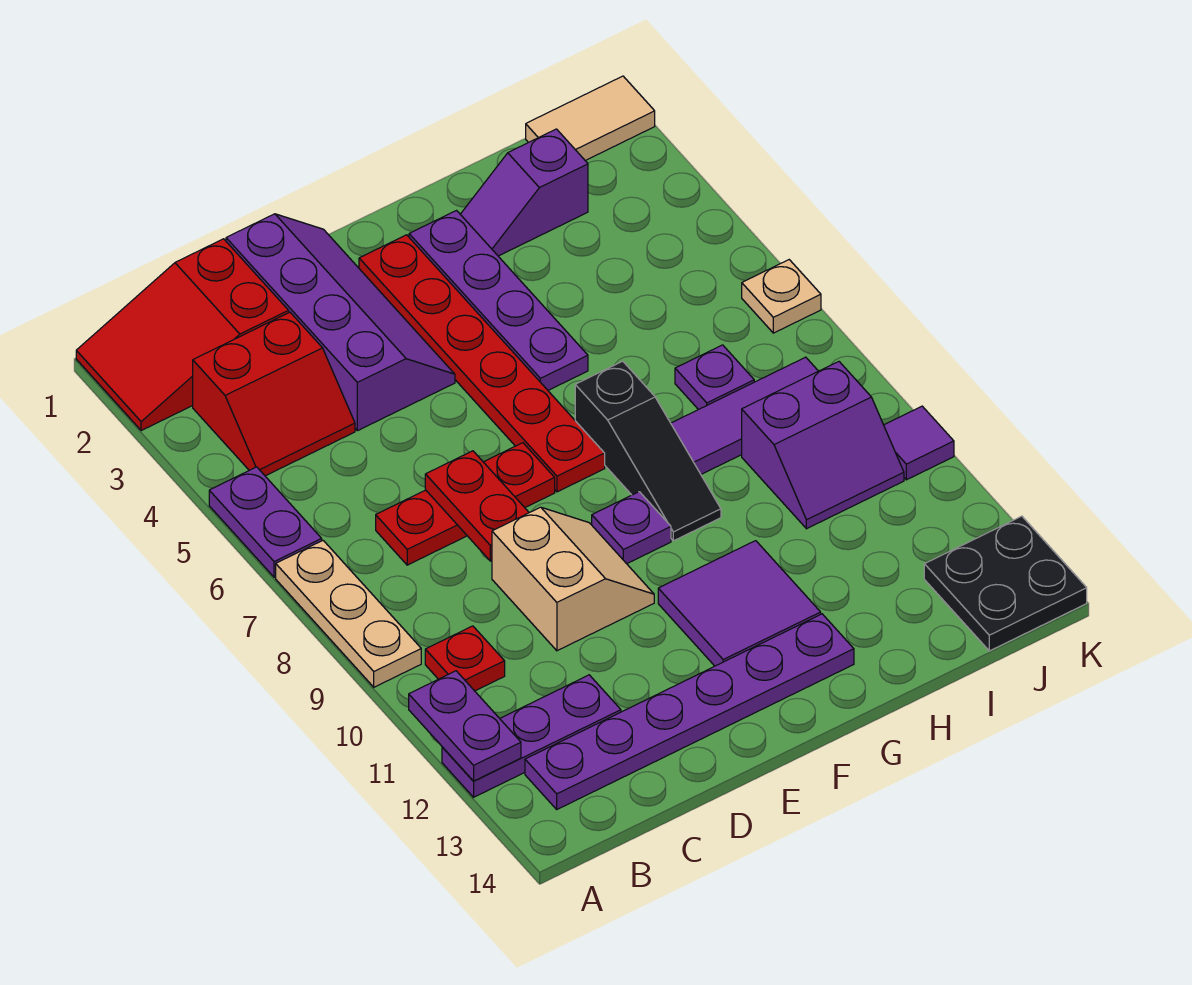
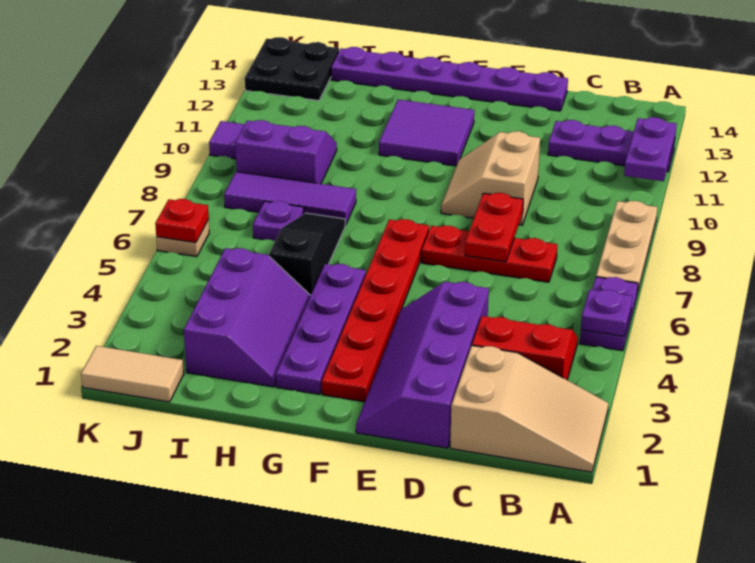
red 2x3 slope [76,239,289,431] -> tan 2x3 slope [450,346,608,472]
red 1x1 plate [425,626,505,691] -> red 1x1 plate moved to [155,199,209,243]
purple 1x6 plate [525,614,854,809] -> purple 1x6 plate moved to [331,47,568,111]
purple 1x1 plate [592,492,671,564] -> purple 1x1 plate moved to [581,289,632,336]
black 1x3 slope [575,361,721,541] -> black 1x3 slope moved to [269,213,345,295]
purple 1x2 slope [460,129,588,256] -> purple 2x3 slope [184,248,311,387]

